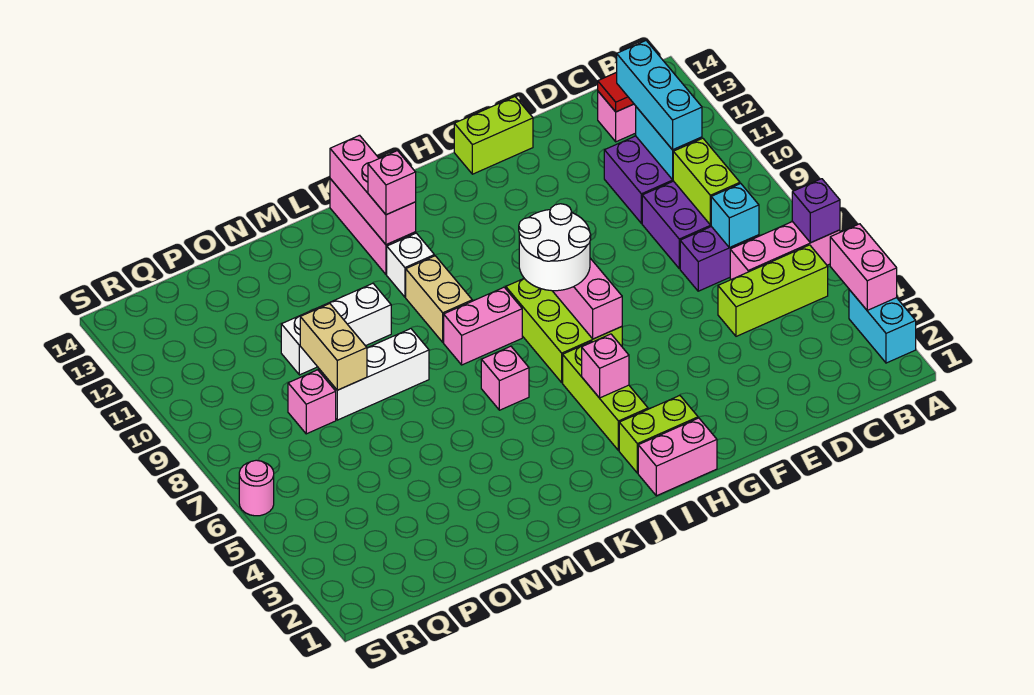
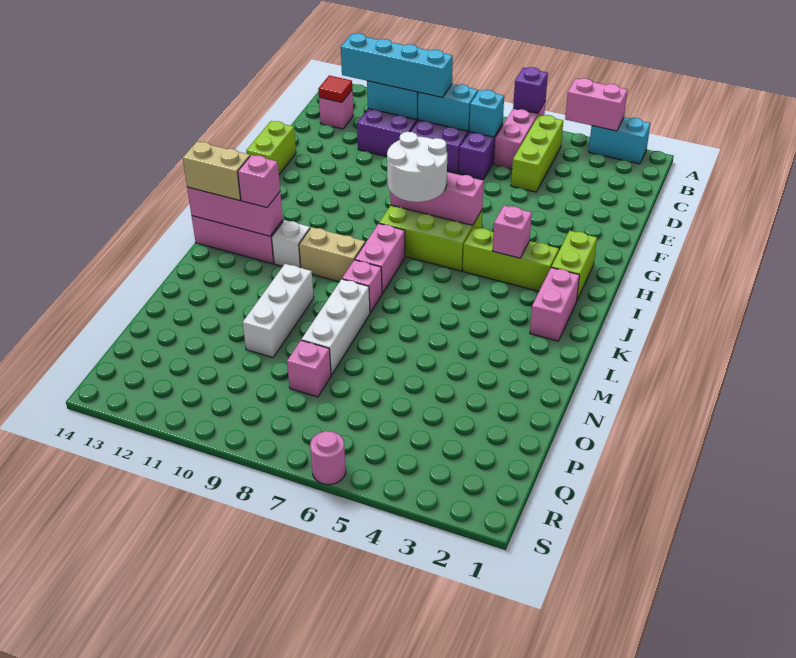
lime 1x2 brick [673,138,740,225] -> cyan 1x2 brick [418,84,478,131]
cyan 1x3 brick [617,41,702,150] -> cyan 1x4 brick [341,33,453,97]
pink 1x2 brick [638,418,717,496] -> pink 1x2 brick moved to [530,268,580,341]
pink 1x1 brick [481,346,529,410] -> pink 1x1 brick moved to [342,260,382,313]
tan 1x2 brick [300,304,367,390] -> tan 1x2 brick moved to [183,142,250,200]

